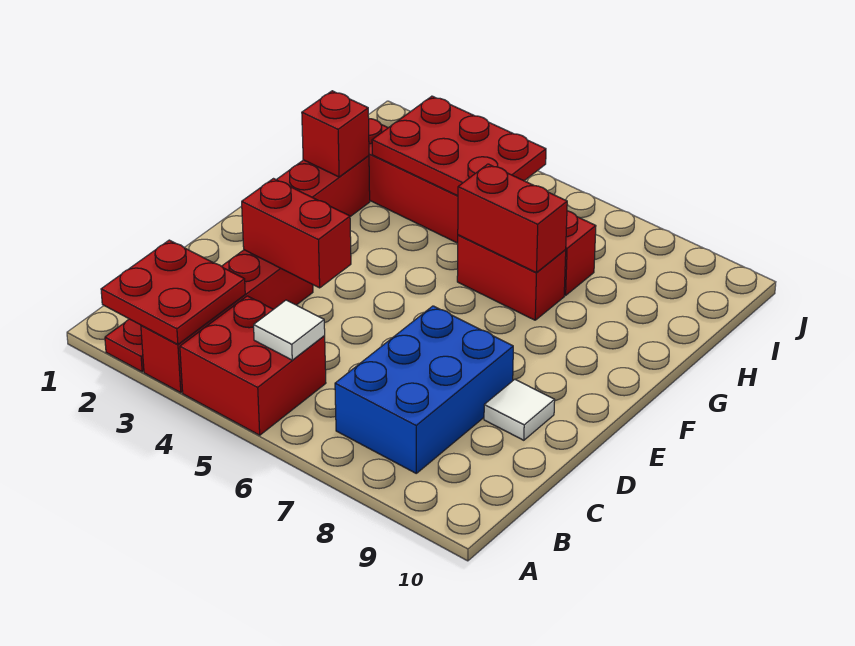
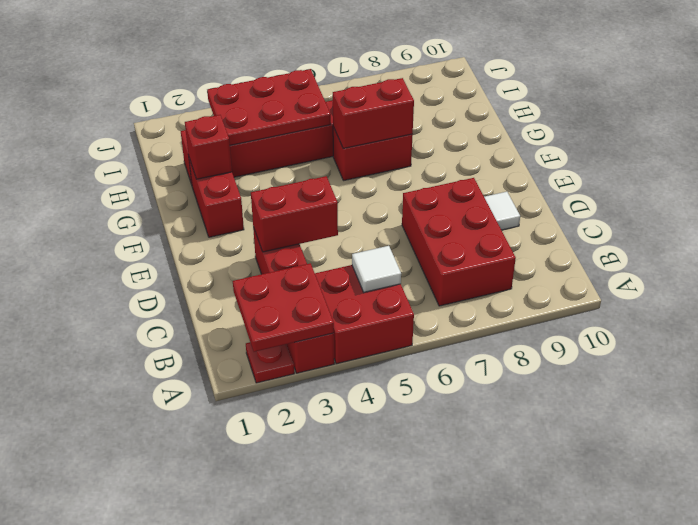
blue 2x3 brick [335,306,513,473] -> red 2x3 brick [402,178,516,306]

